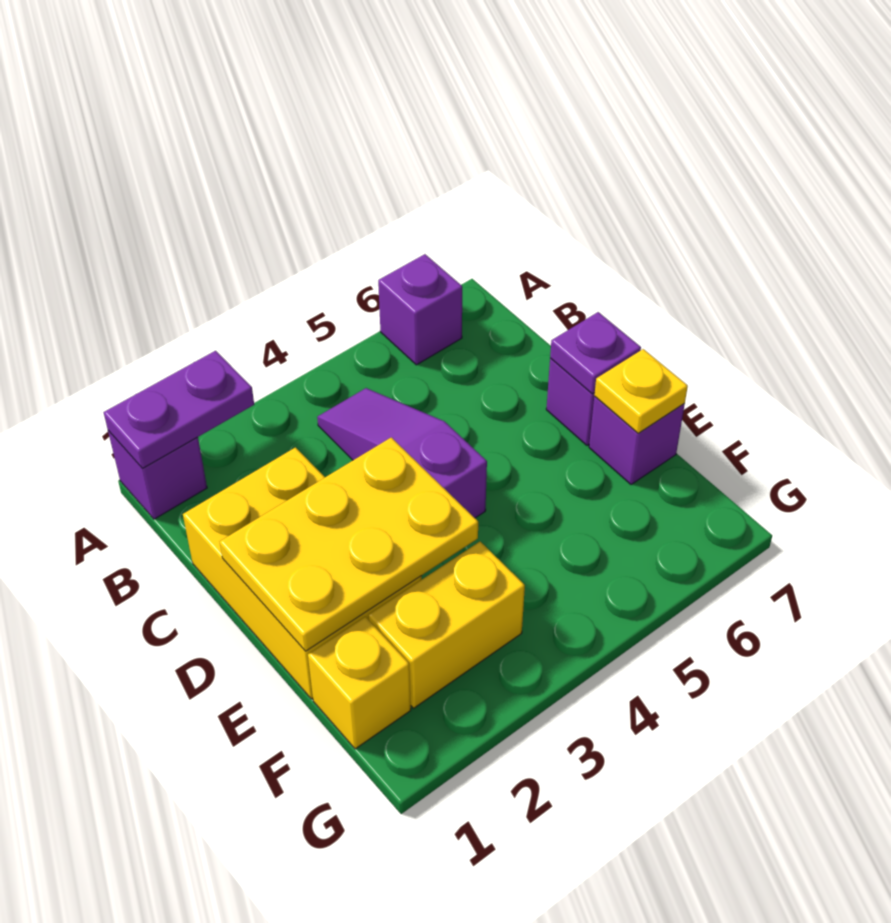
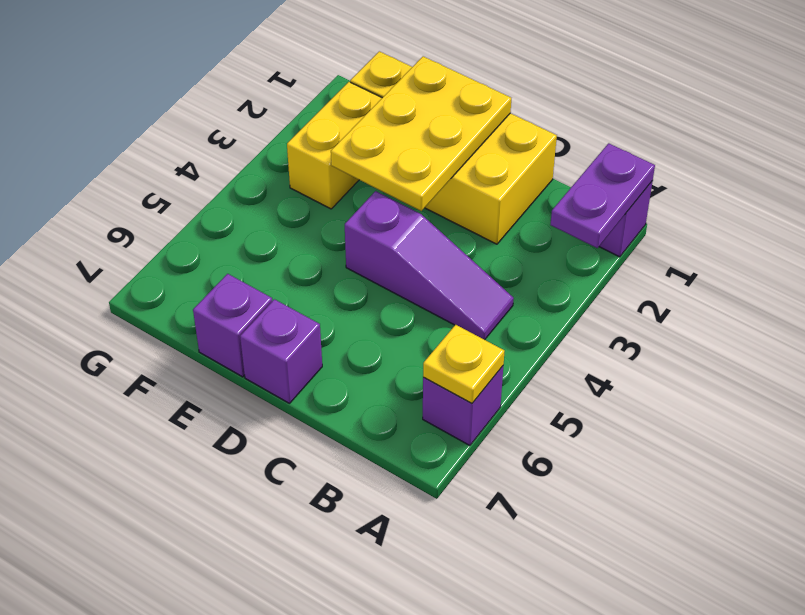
purple 1x1 plate [550,312,641,394] -> none
yellow 1x1 plate [594,349,688,433] -> yellow 1x1 plate moved to [423,325,505,404]

